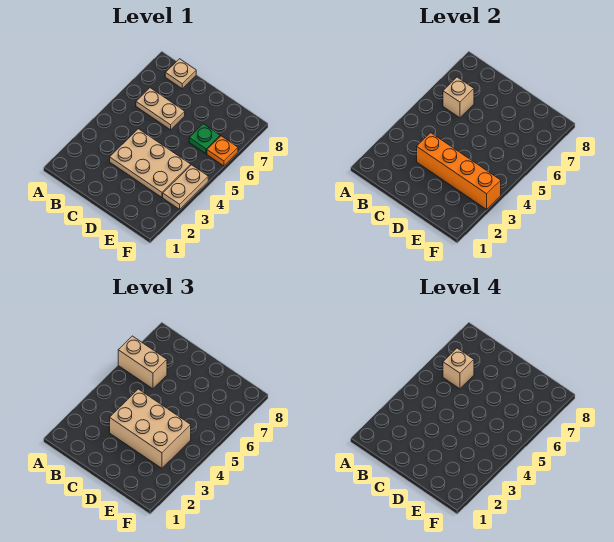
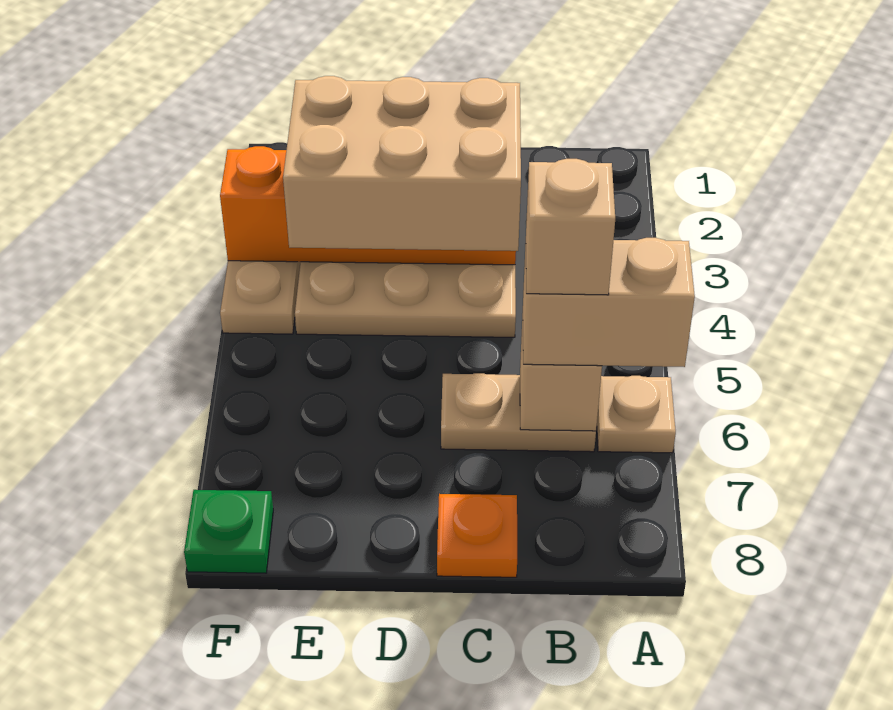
tan 1x1 plate [165,59,196,89] -> tan 1x1 plate moved to [597,376,676,453]
green 1x1 plate [189,124,220,154] -> green 1x1 plate moved to [184,490,273,573]
orange 1x1 plate [207,136,238,166] -> orange 1x1 plate moved to [437,494,517,577]

